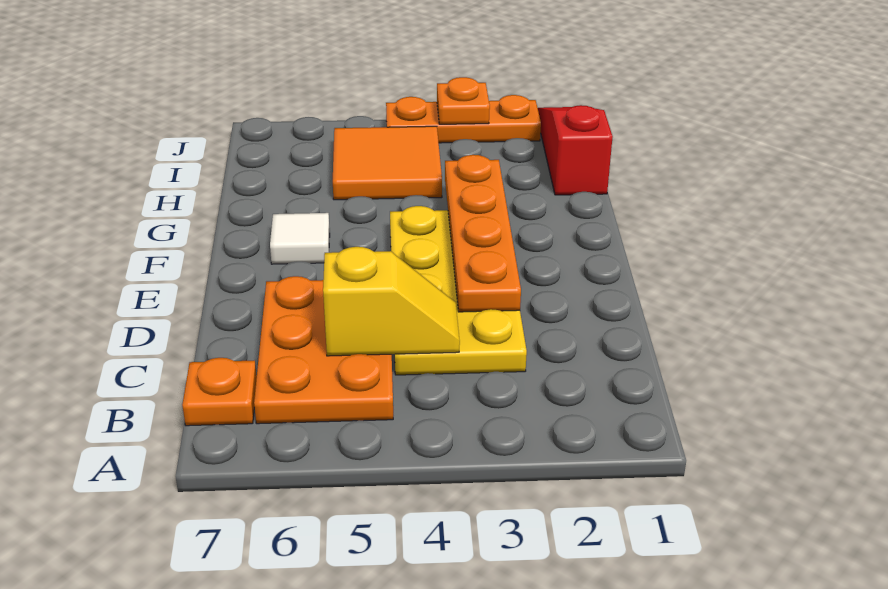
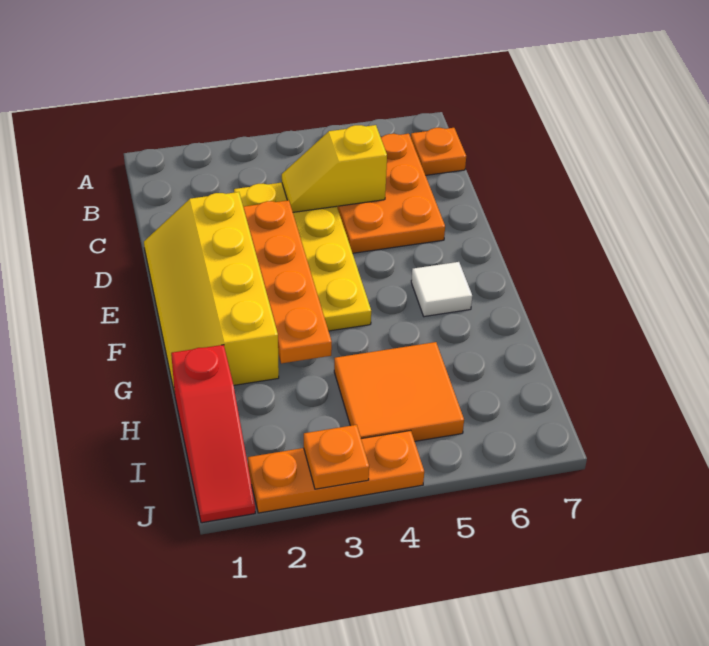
none -> yellow 2x4 slope [144,192,279,394]

